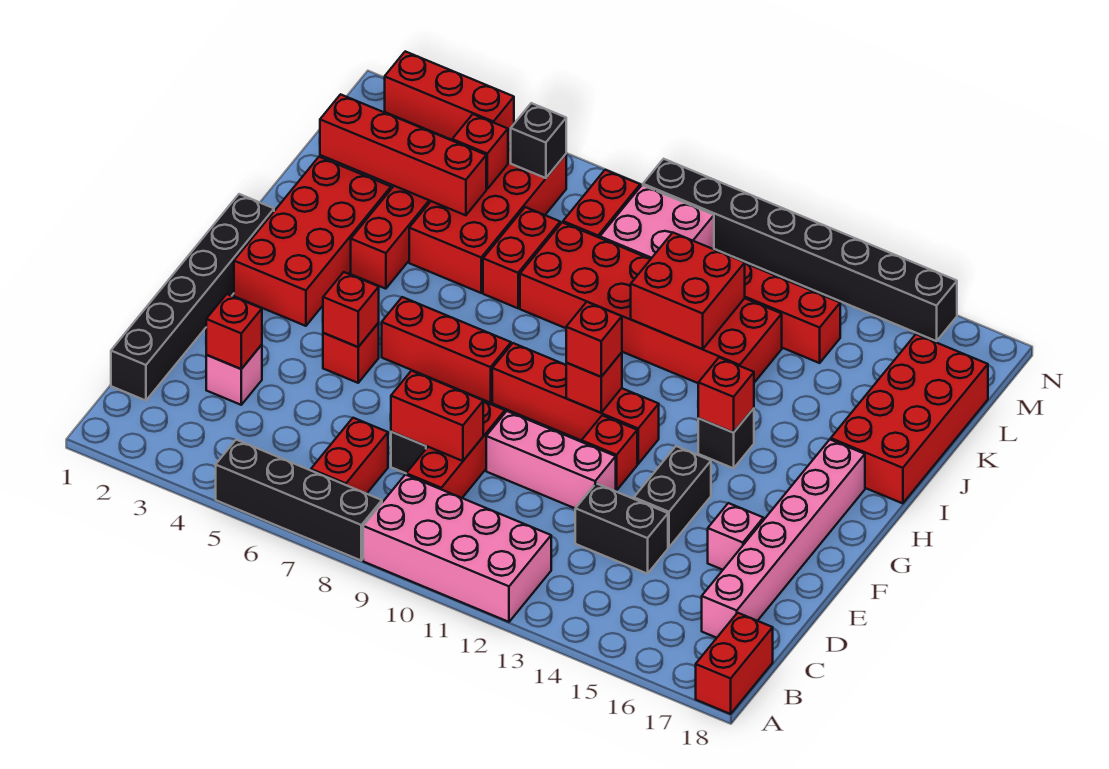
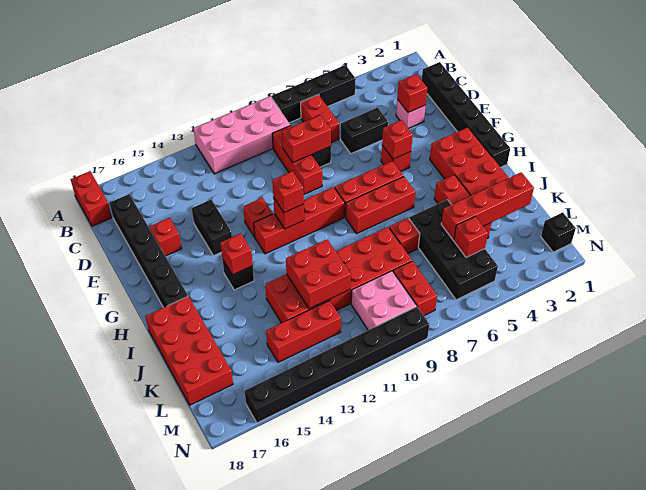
pink 1x6 brick [702,440,865,638] -> black 1x6 brick [110,194,188,308]
black 1x2 brick [575,483,668,574] -> black 1x2 brick moved to [341,108,388,154]
pink 1x3 brick [486,411,616,508] -> none
pink 1x1 brick [708,503,763,570] -> red 1x1 brick [150,218,182,256]
red 2x4 brick [409,130,566,293] -> black 2x4 brick [409,200,498,300]
red 1x2 brick [483,207,560,308] -> red 1x1 brick [389,218,420,254]
black 1x1 brick [511,103,566,178] -> black 1x1 brick moved to [541,212,576,252]
red 1x3 brick [385,51,514,140] -> red 1x3 brick moved to [346,177,415,234]

